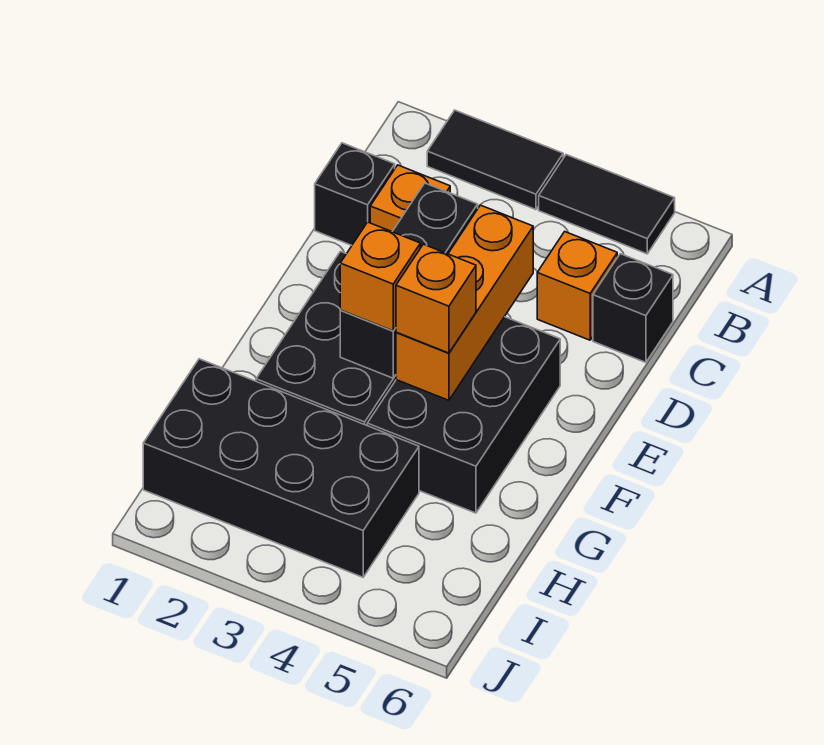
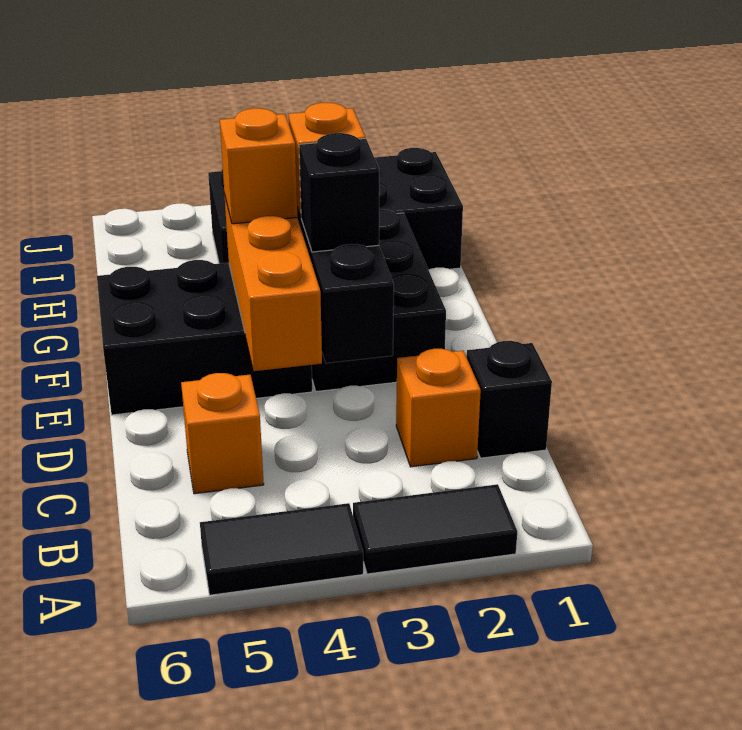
black 1x1 brick [593,254,673,362] -> black 1x1 brick moved to [299,133,379,252]
black 2x3 brick [367,317,560,513] -> black 2x3 brick turned to [97,260,312,415]

